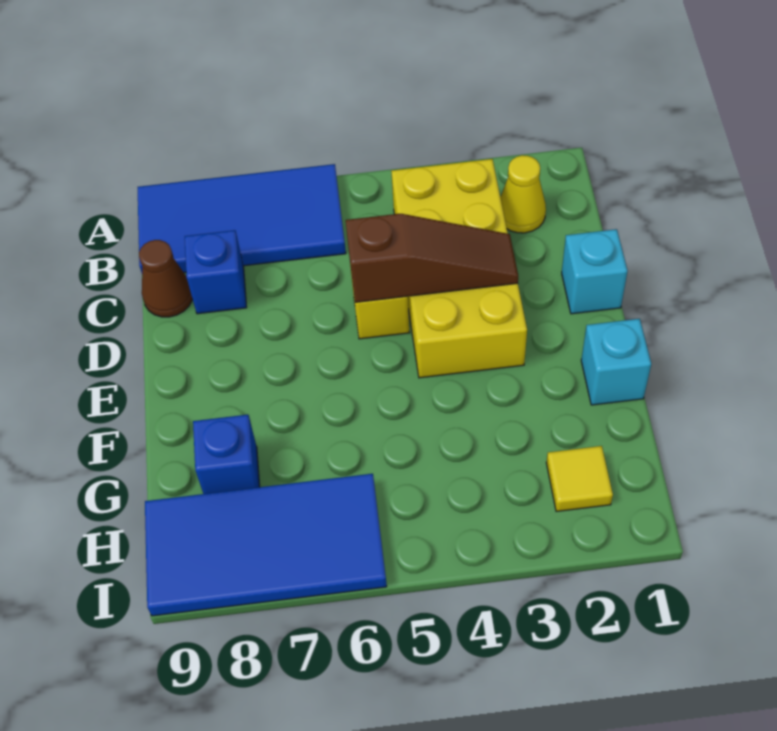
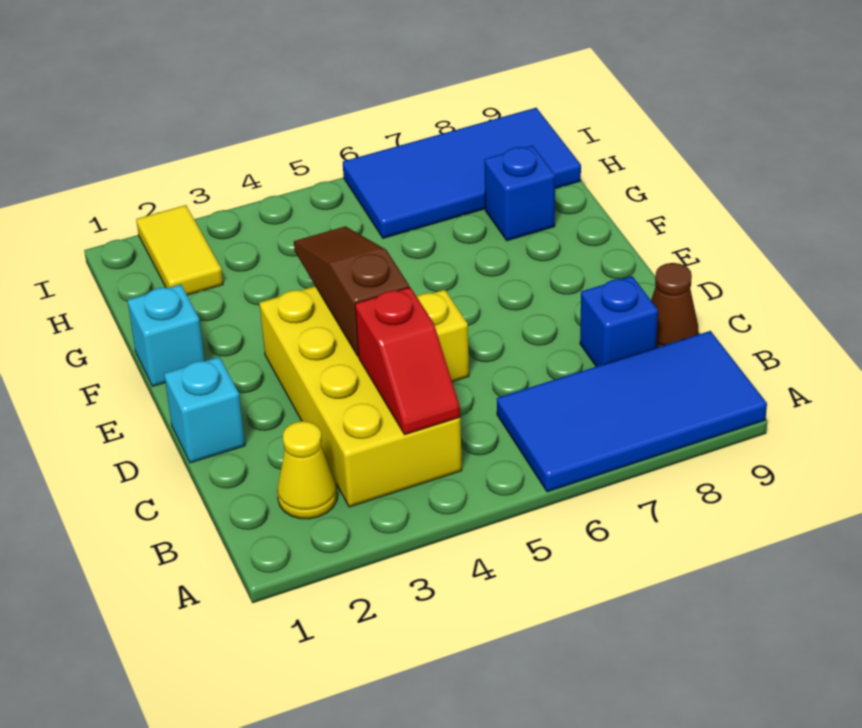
none -> red 1x2 slope [355,287,460,435]
brown 1x3 slope [346,214,518,302] -> brown 1x3 slope turned to [294,226,409,356]
yellow 1x1 tile [546,446,613,511] -> yellow 1x2 tile [136,205,223,295]

